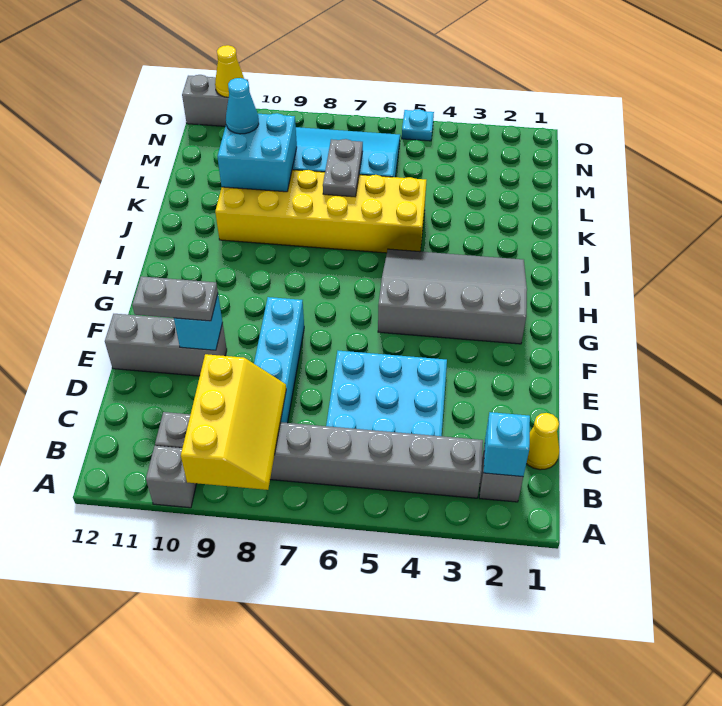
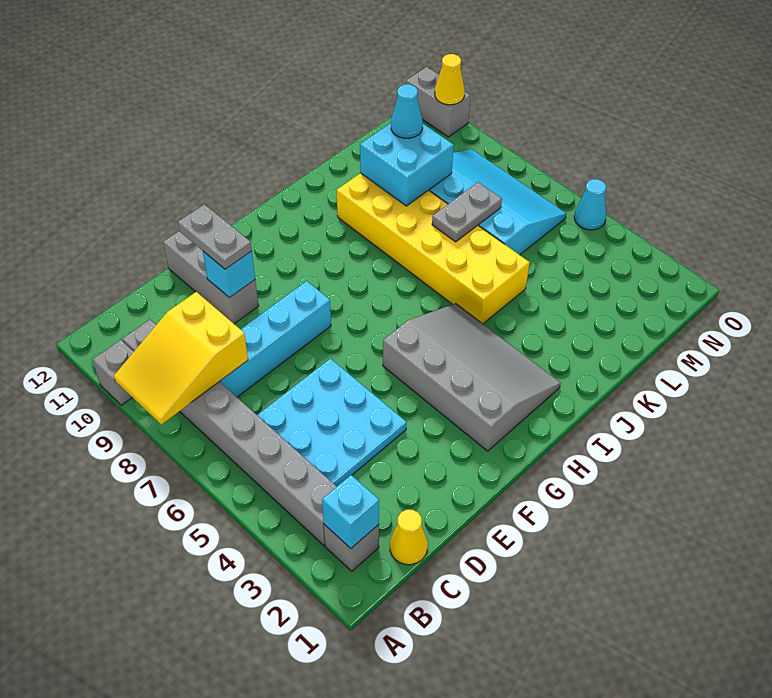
yellow 2x3 slope [181,354,286,490] -> yellow 2x3 slope turned to [114,292,248,424]
cyan 1x1 plate [402,109,434,141] -> cyan 1x1 cone [574,179,606,230]

